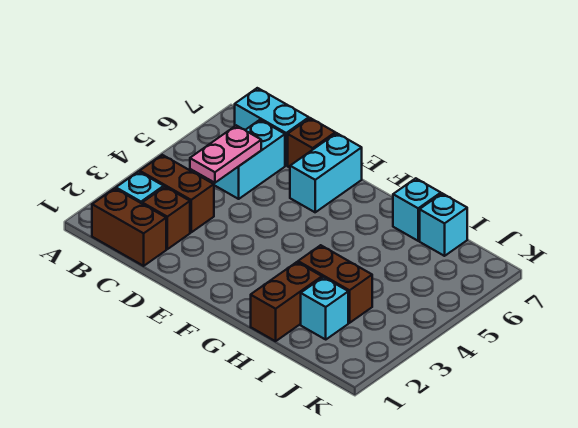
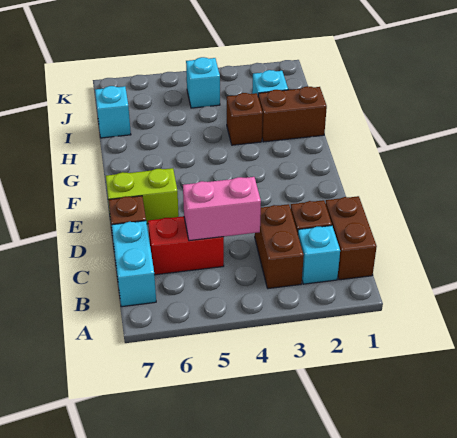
pink 1x2 plate [190,125,261,183] -> pink 1x2 brick [183,177,261,241]
cyan 1x2 brick [214,120,285,199] -> red 1x2 brick [148,216,224,275]
cyan 1x2 brick [290,133,362,212] -> lime 1x2 brick [106,168,179,224]
brown 1x2 brick [298,245,372,323] -> brown 1x1 brick [227,93,263,145]
cyan 1x1 brick [393,178,441,241] -> cyan 1x1 brick moved to [186,57,220,108]

